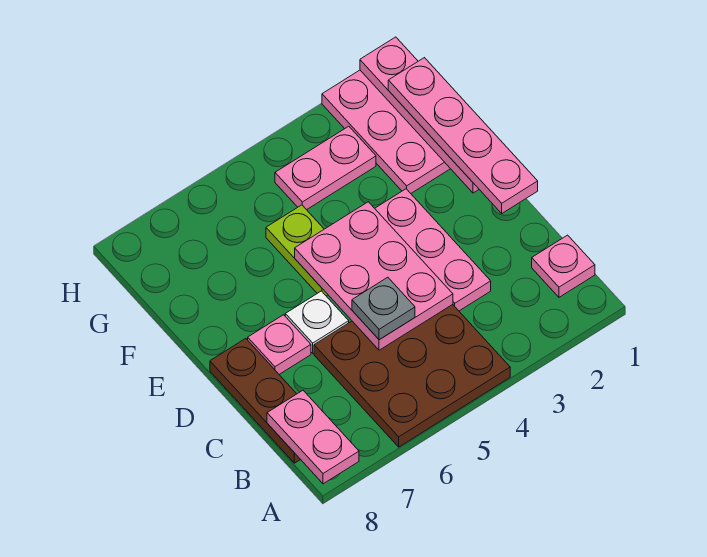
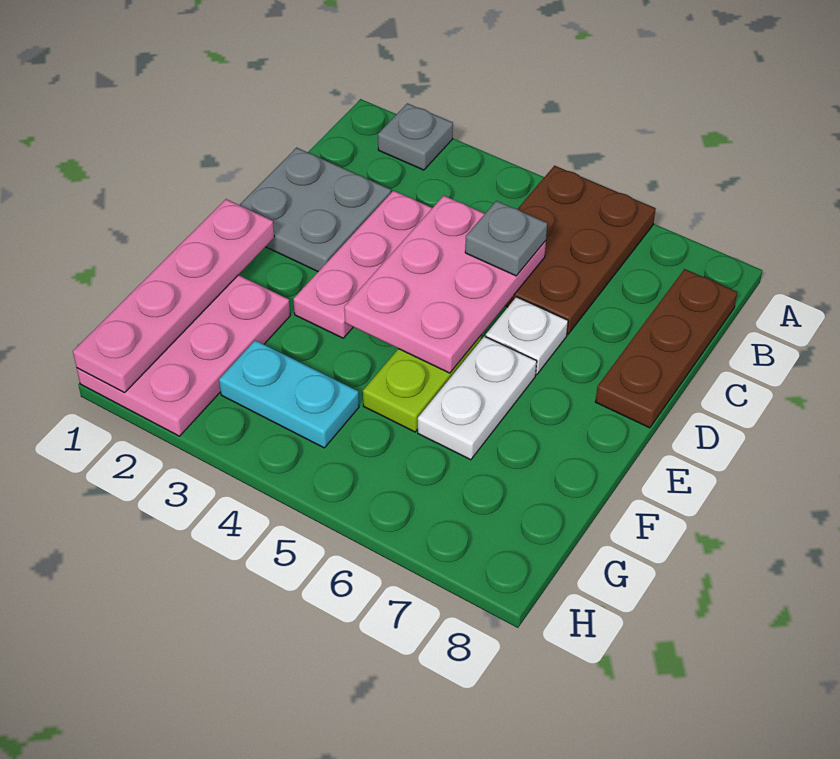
none -> grey 1x1 plate [378,103,453,170]
brown 3x3 plate [314,305,510,447] -> brown 2x3 plate [505,166,656,334]
pink 1x2 plate [267,391,359,484] -> none
pink 1x1 plate [532,235,595,297] -> none
none -> grey 2x2 plate [240,148,391,271]
pink 1x4 plate [388,58,538,213] -> none
pink 1x1 plate [248,315,311,374] -> none
none -> white 1x2 plate [418,336,537,460]
pink 1x2 plate [275,126,376,210] -> cyan 1x2 plate [219,340,359,448]

